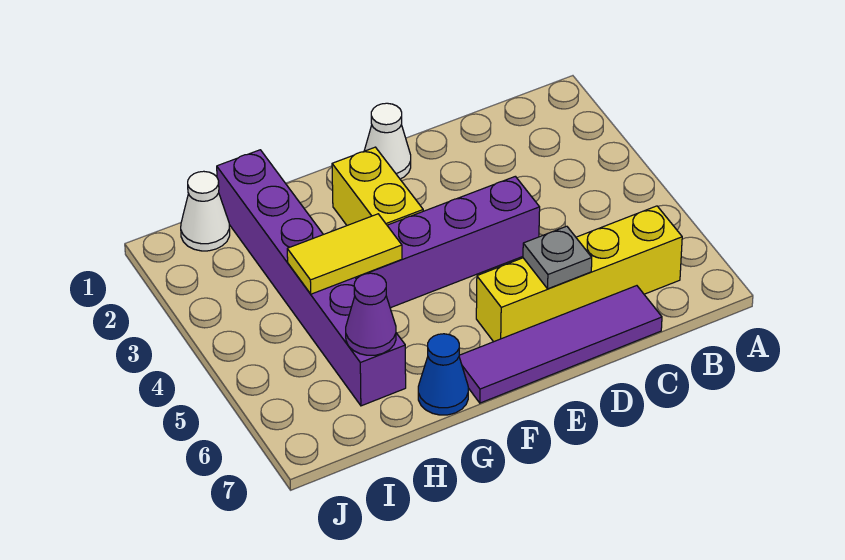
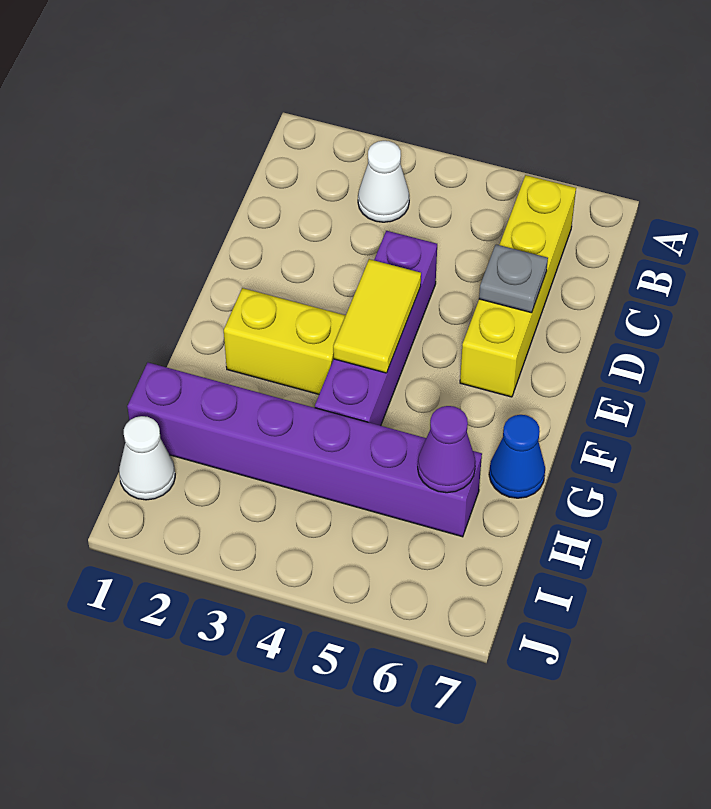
purple 1x4 tile [459,286,662,403] -> none
white 1x1 cone [364,103,411,179] -> white 1x1 cone moved to [358,141,409,222]
yellow 1x2 tile [287,214,402,294] -> yellow 1x2 tile moved to [333,259,421,373]

